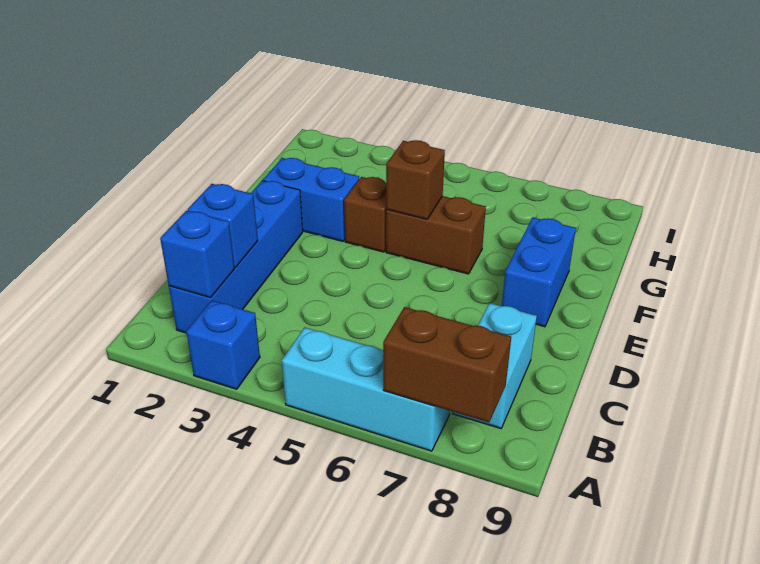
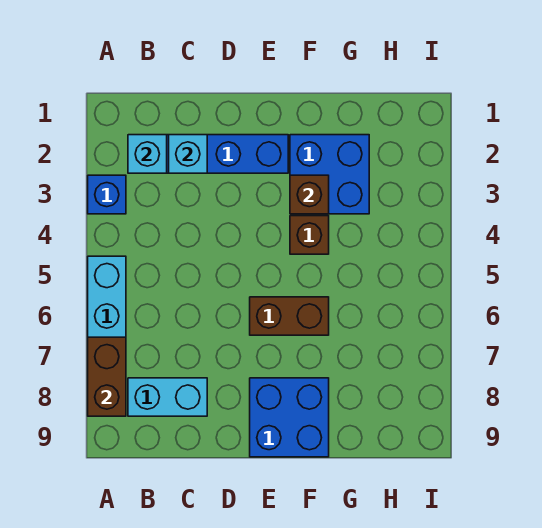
blue 1x1 brick [160,211,234,298] -> cyan 1x1 brick [128,135,167,173]
blue 1x1 brick [187,184,258,267] -> cyan 1x1 brick [169,135,207,173]
blue 1x2 brick [502,218,576,327] -> blue 2x2 brick [250,378,329,457]
blue 1x2 brick [263,158,359,241] -> blue 2x2 brick [290,135,369,214]
brown 1x2 brick [386,196,486,274] -> brown 1x2 brick turned to [250,297,329,335]
brown 1x1 brick [386,140,445,219] -> brown 1x1 brick moved to [290,175,329,214]

